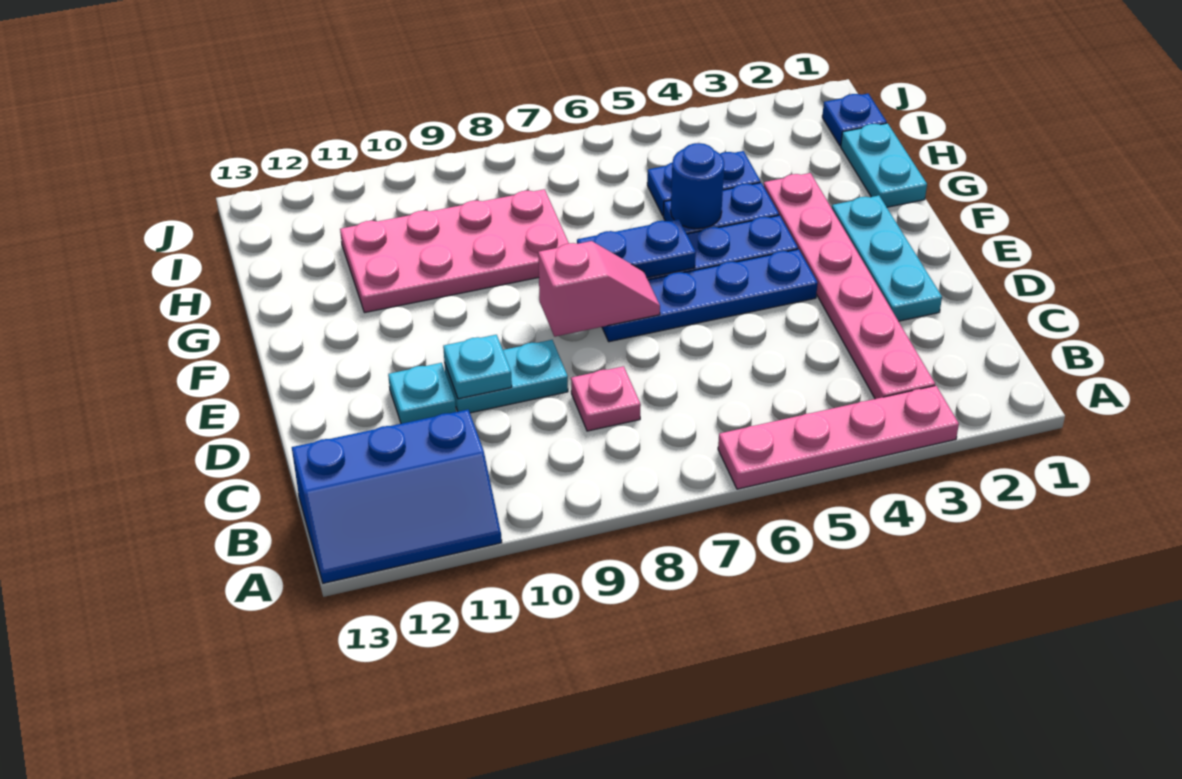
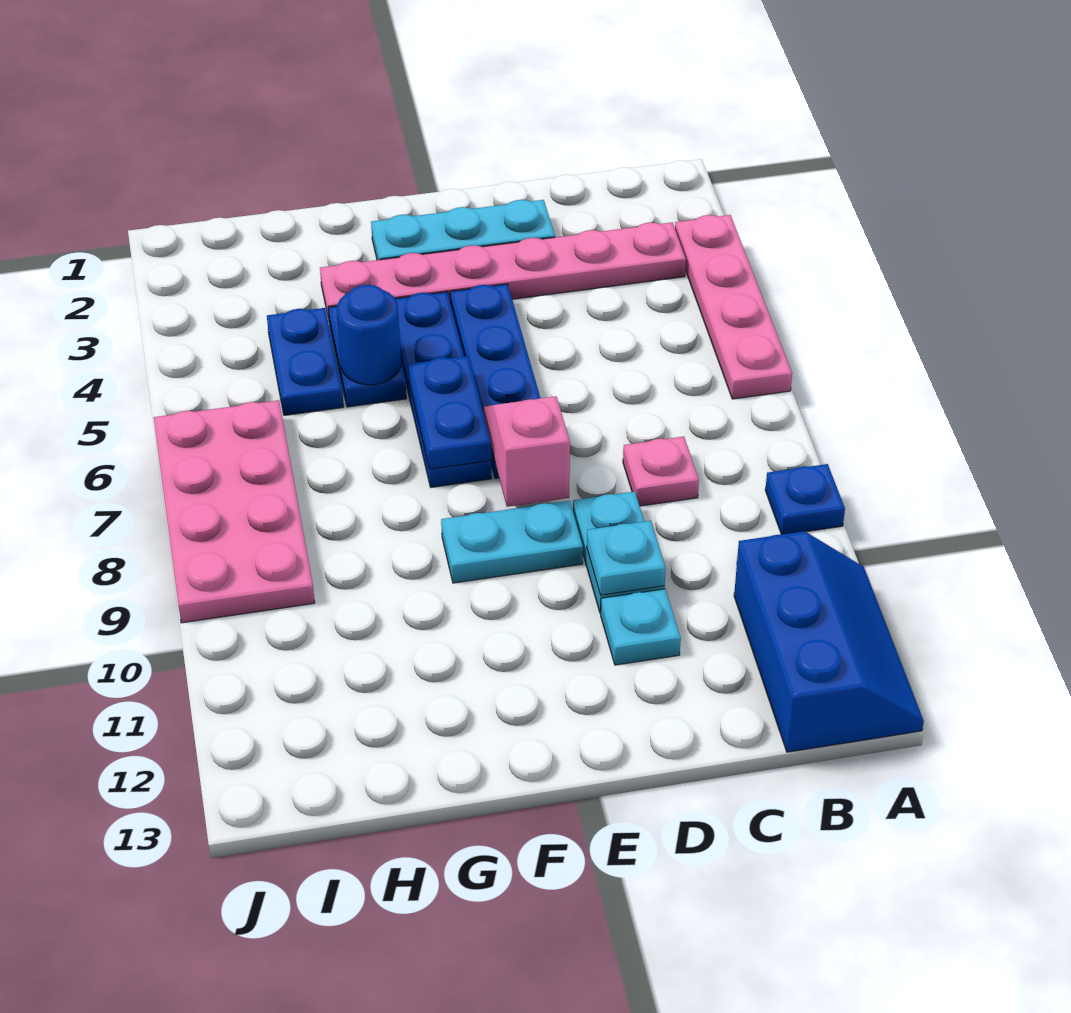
cyan 1x2 plate [841,123,927,207] -> cyan 1x2 plate moved to [441,501,583,583]
pink 2x4 plate [340,189,569,313] -> pink 2x4 plate moved to [154,400,315,623]
blue 1x1 plate [822,94,887,146] -> blue 1x1 plate moved to [765,464,845,535]

